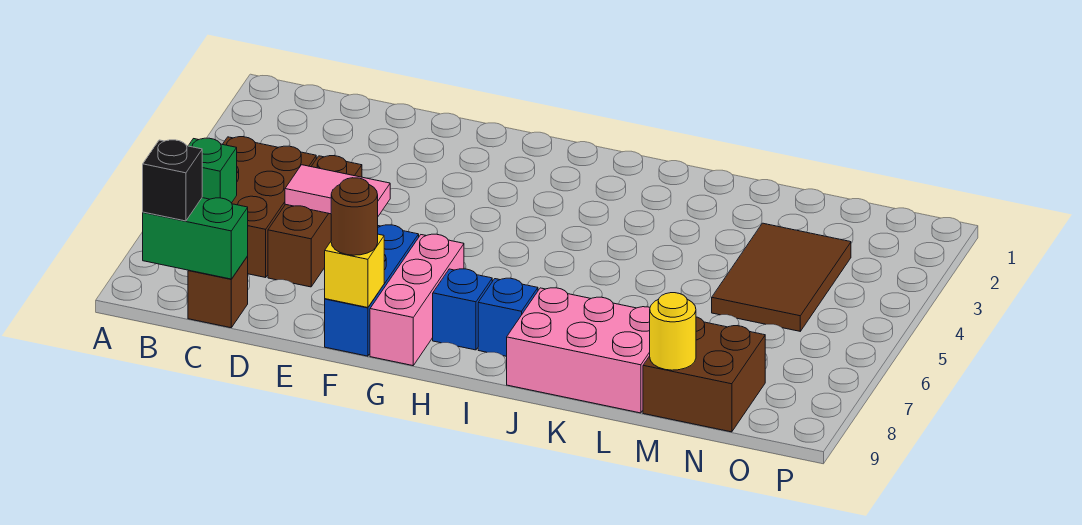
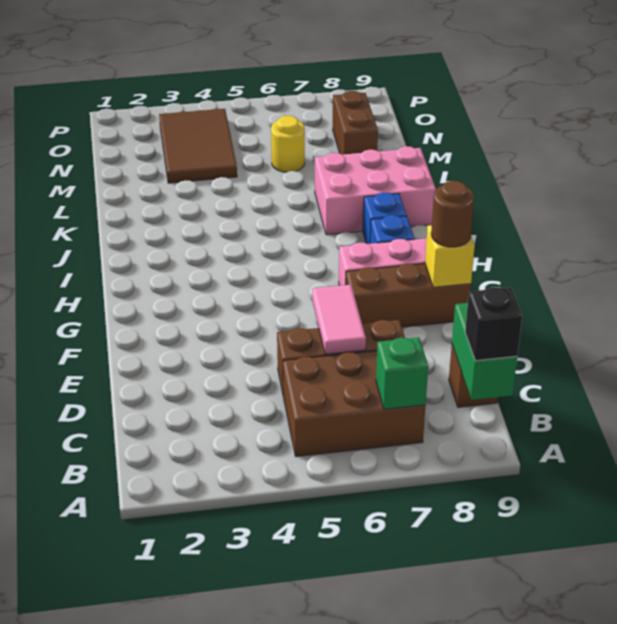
blue 1x3 brick [325,225,419,356] -> brown 1x3 brick [346,263,471,327]
pink 2x3 brick [507,288,650,413] -> pink 2x3 brick turned to [315,146,436,235]
brown 2x3 tile [712,223,851,331] -> brown 2x3 tile turned to [159,109,237,183]
brown 2x2 brick [643,317,765,432] -> brown 1x2 brick [333,91,378,155]
yellow 1x1 round brick [650,293,696,370] -> yellow 1x1 round brick moved to [271,116,305,172]

